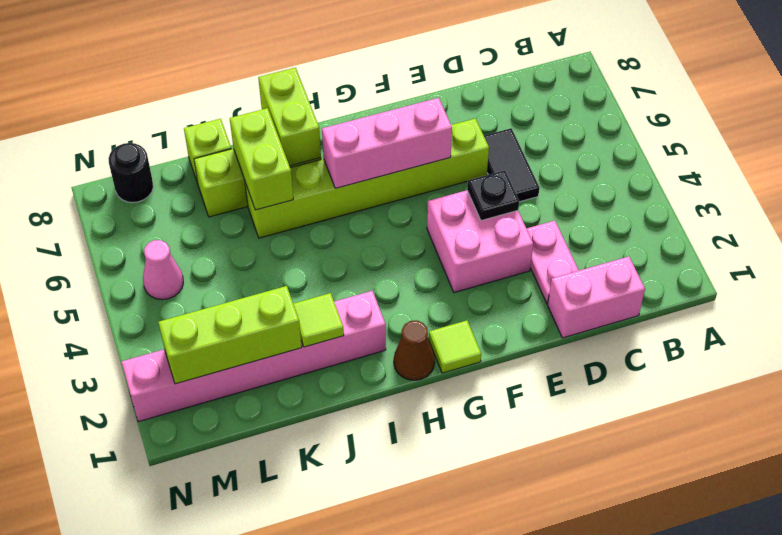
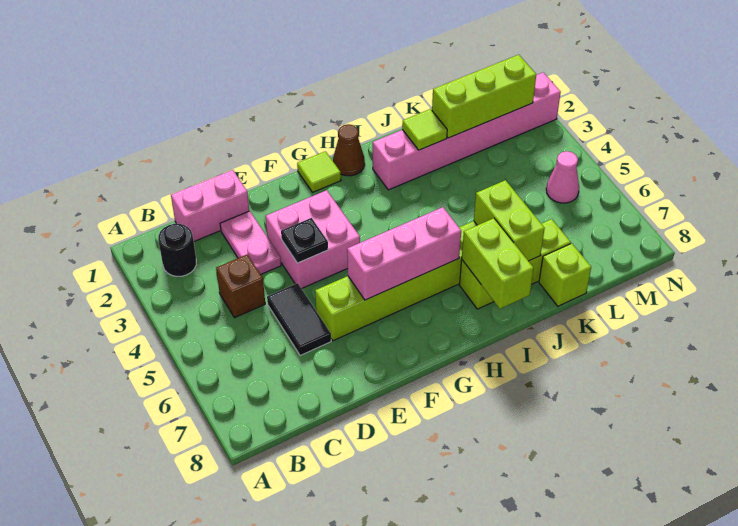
none -> brown 1x1 brick [216,254,265,318]
black 1x1 round brick [108,143,153,203] -> black 1x1 round brick moved to [158,224,196,276]

